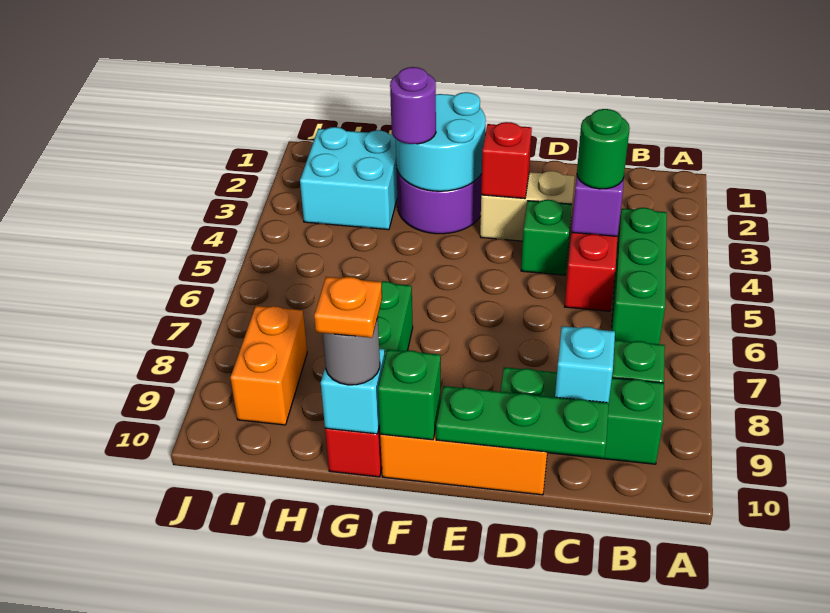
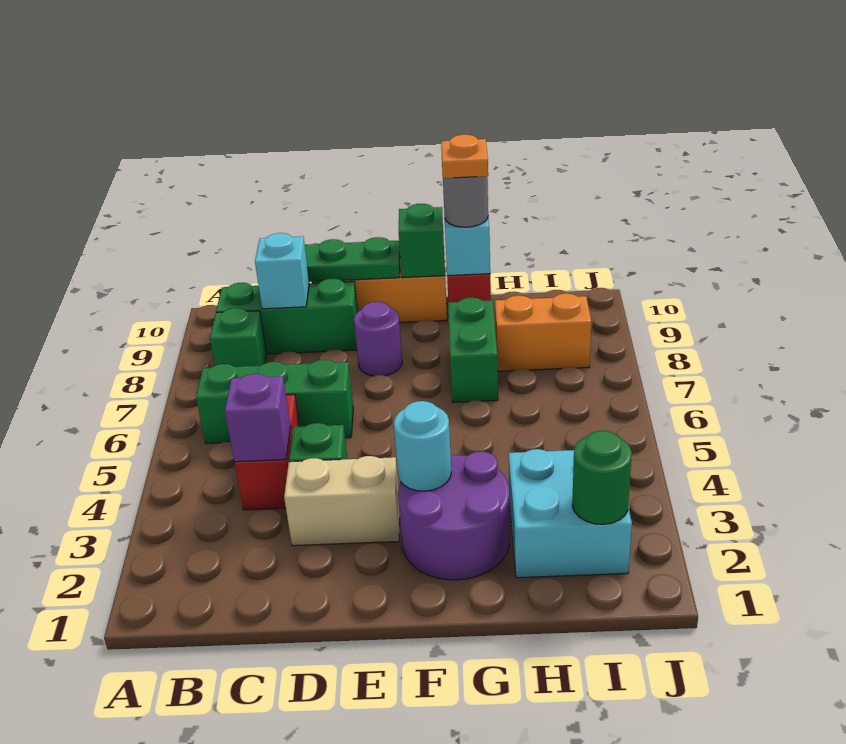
green 1x3 brick [612,208,667,344] -> green 1x3 brick turned to [196,360,353,443]
green 1x1 round brick [577,109,630,189] -> green 1x1 round brick moved to [572,431,632,524]
red 1x1 brick [481,122,532,199] -> none
cyan 2x2 round brick [396,92,486,191] -> cyan 1x1 round brick [394,401,451,491]
purple 1x1 round brick [390,67,436,144] -> purple 1x1 round brick moved to [354,302,402,376]
orange 1x2 brick [230,306,307,425] -> orange 1x2 brick turned to [495,293,591,371]

